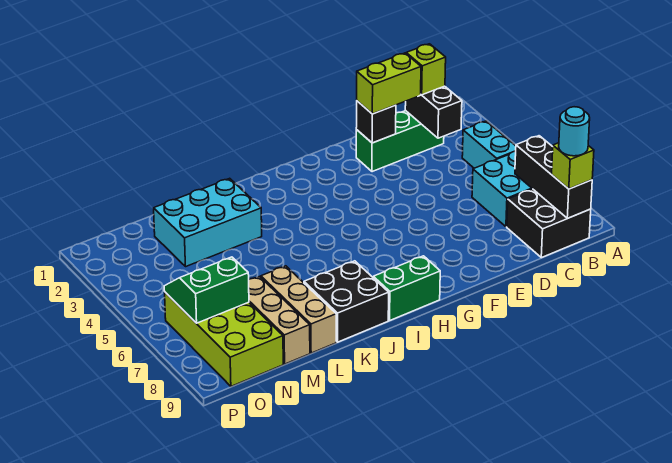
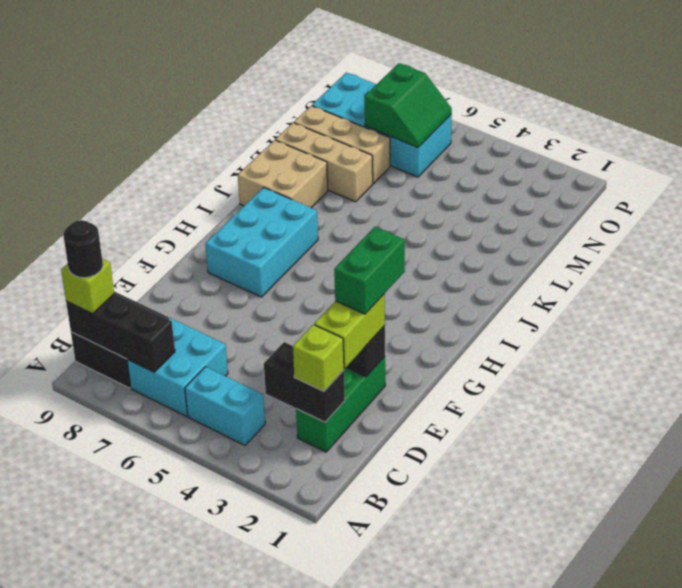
cyan 1x1 round brick [559,107,590,156] -> black 1x1 round brick [63,220,103,278]
green 1x2 brick [373,256,440,320] -> green 1x2 brick moved to [334,227,405,314]
black 2x2 brick [304,261,389,342] -> tan 2x2 brick [238,140,328,208]
cyan 2x3 brick [154,178,262,267] -> cyan 2x3 brick moved to [205,187,318,297]
lime 2x4 brick [165,292,283,386] -> cyan 2x4 brick [312,73,452,177]

